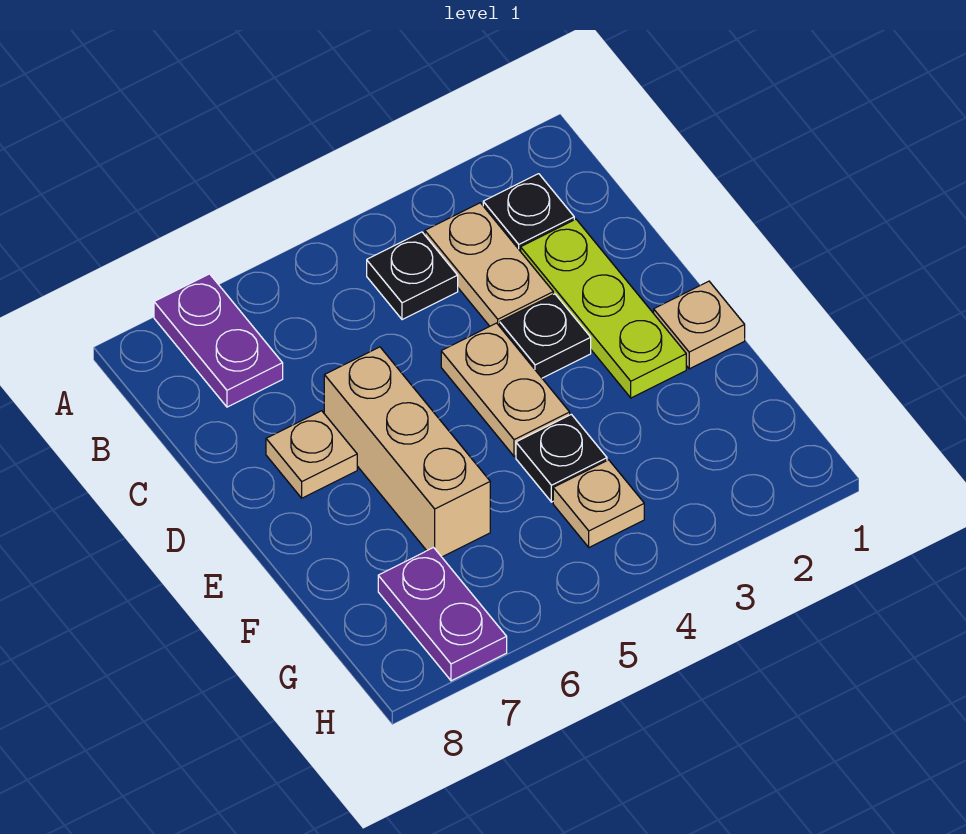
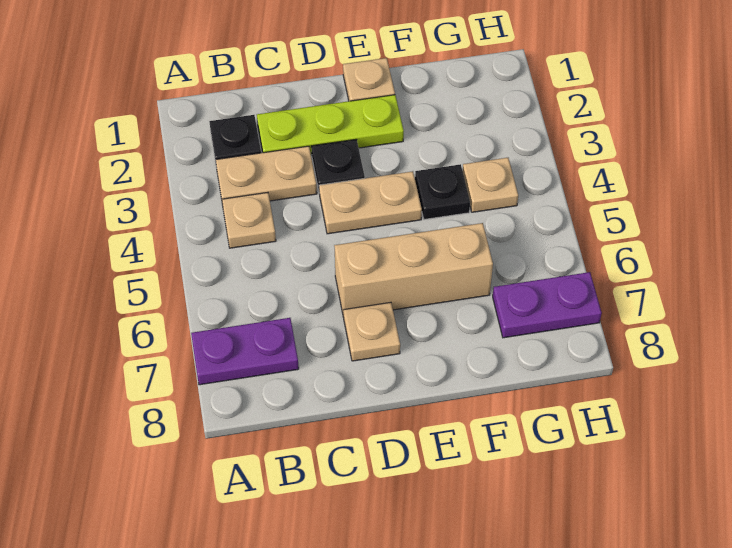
black 1x1 plate [367,232,458,320] -> tan 1x1 plate [222,193,276,248]

